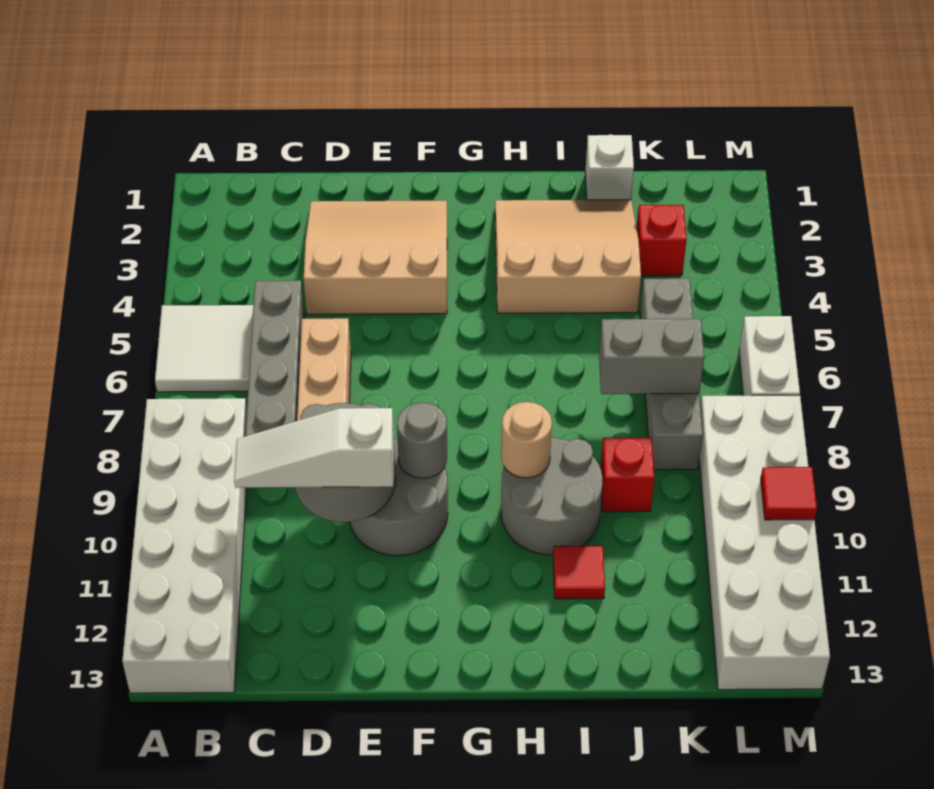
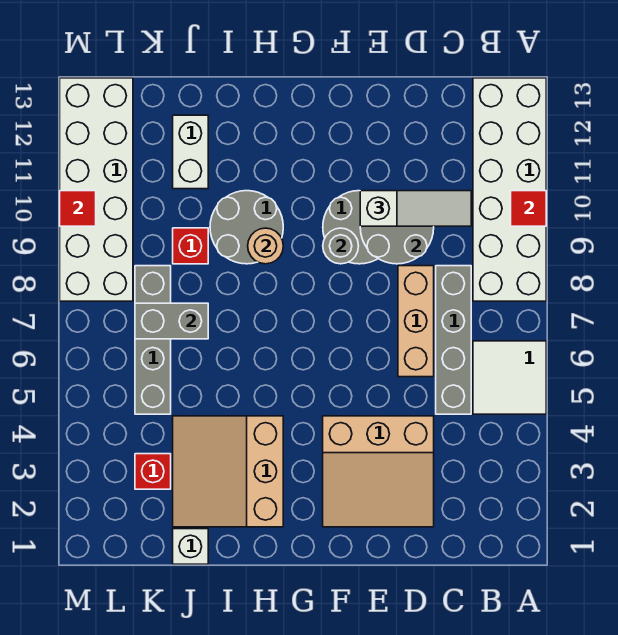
tan 3x3 slope [495,200,641,313] -> tan 3x3 slope turned to [173,416,283,527]
red 1x1 tile [553,546,605,599] -> red 1x1 tile moved to [511,191,546,226]
white 1x2 brick [739,316,800,396] -> white 1x2 brick moved to [173,115,208,189]

